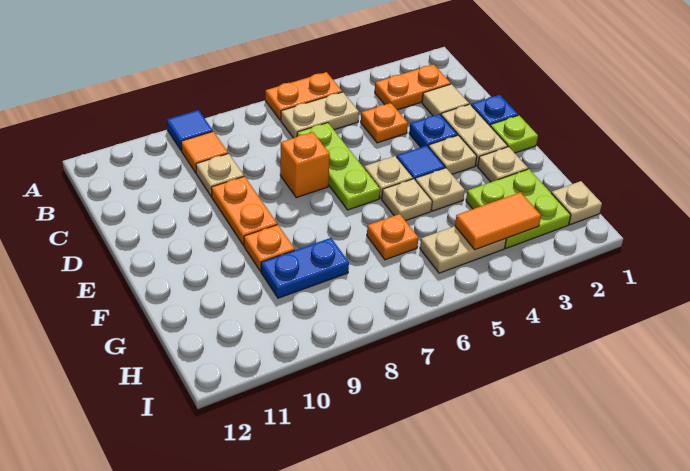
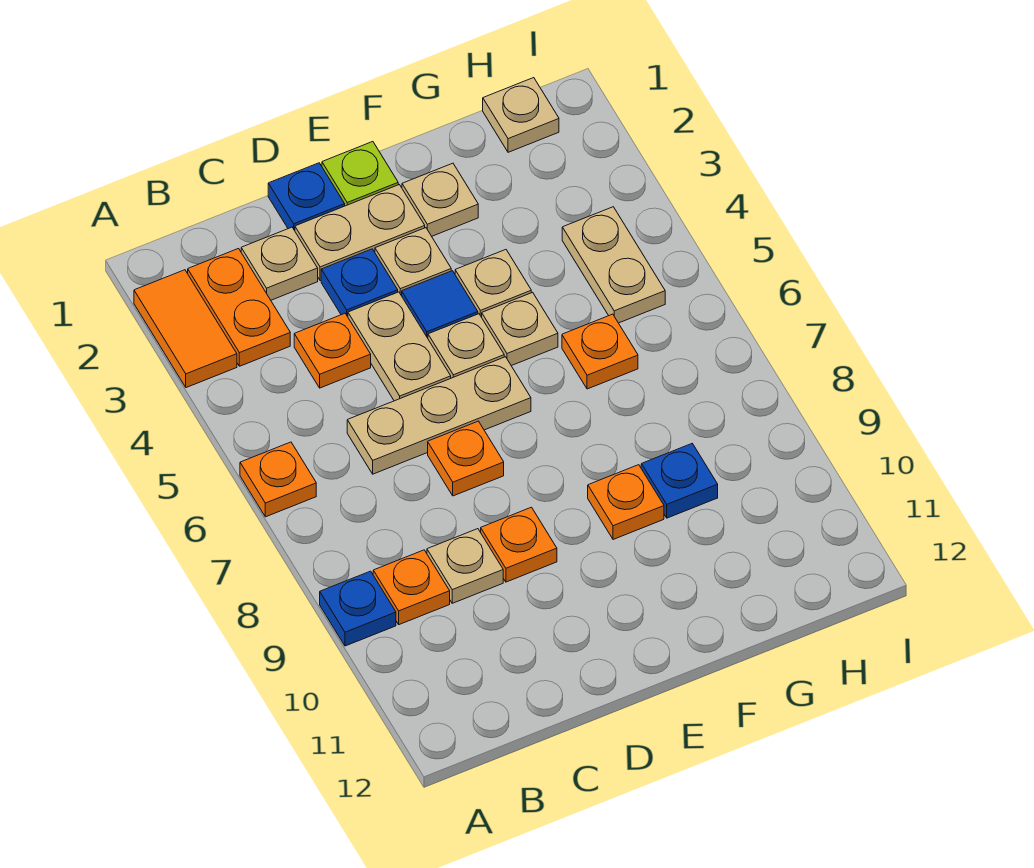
orange 1x2 plate [265,72,342,120] -> orange 1x1 plate [240,442,316,517]
blue 1x1 tile [167,110,213,151] -> blue 1x1 plate [320,571,396,646]
tan 1x2 plate [281,92,359,138] -> tan 1x2 plate moved to [348,292,451,401]
orange 1x1 tile [181,131,228,173] -> orange 1x1 plate [373,550,450,625]
tan 1x1 tile [422,84,469,116] -> tan 1x1 plate [241,227,318,300]
lime 1x3 plate [297,123,380,210] -> tan 1x3 plate [347,357,531,474]
orange 1x1 brick [280,132,330,198] -> orange 1x1 plate [428,421,504,496]
orange 1x2 plate [211,176,277,245] -> orange 1x1 plate [481,507,557,582]
lime 2x2 plate [466,169,571,248] -> none
blue 1x2 plate [261,238,349,298] -> blue 1x1 plate [641,444,718,518]
orange 1x2 tile [455,192,541,250] -> orange 1x2 tile moved to [134,270,237,388]

